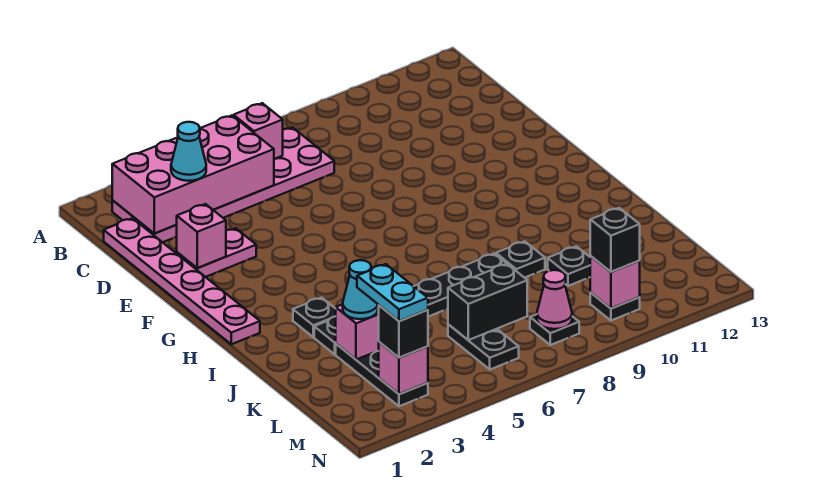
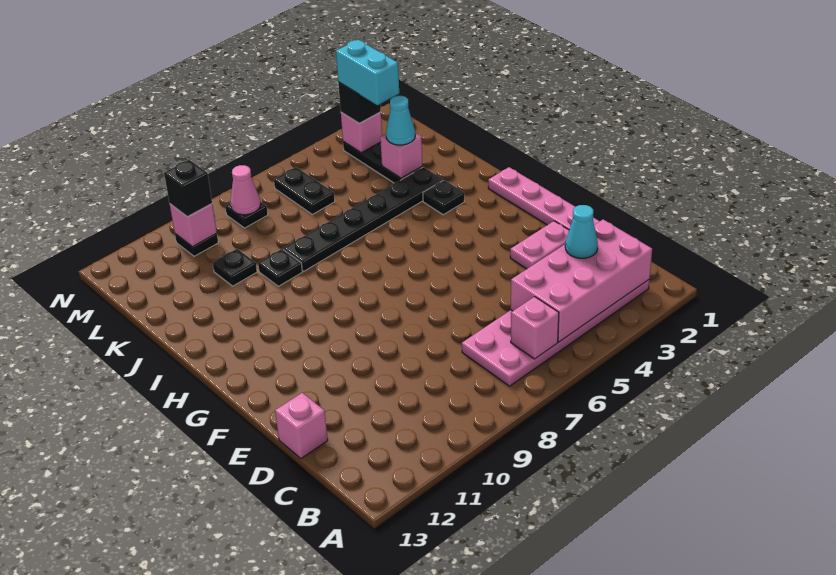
pink 1x1 brick [177,204,226,268] -> pink 1x1 brick moved to [275,393,328,458]
cyan 1x2 plate [357,264,428,321] -> cyan 1x2 brick [336,40,399,105]
black 1x2 brick [448,264,527,340] -> none

